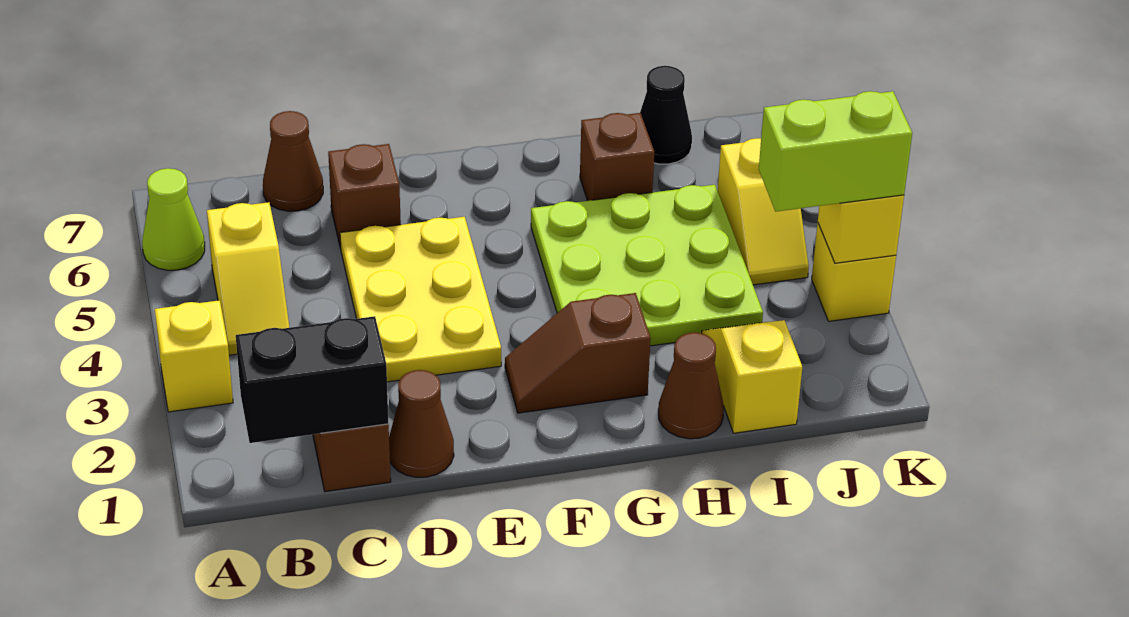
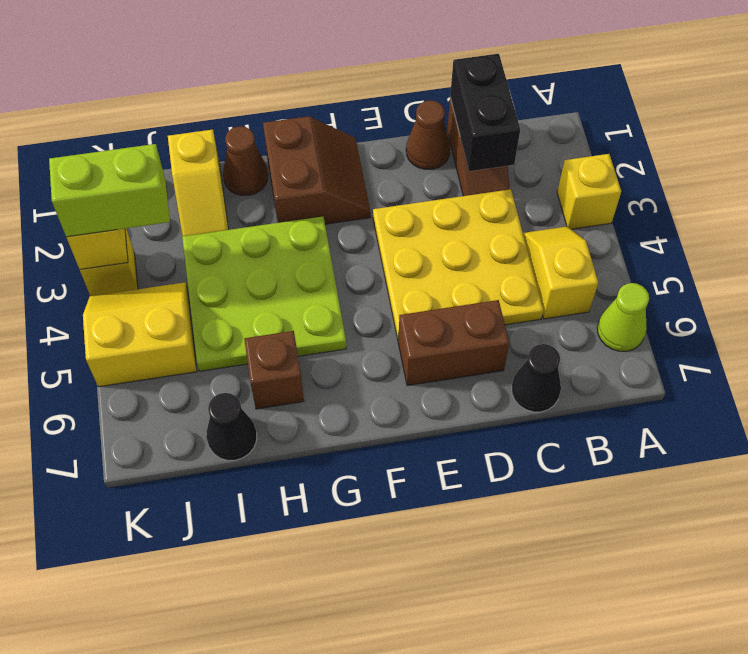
black 1x2 brick [236,316,389,443] -> black 1x2 brick turned to [450,54,520,171]
brown 1x1 cone [263,111,323,211] -> black 1x1 cone [511,344,561,412]
yellow 2x3 plate [340,217,501,382] -> yellow 3x3 plate [373,189,543,340]
brown 1x1 brick [328,144,401,249] -> brown 1x2 brick [398,300,509,386]
brown 1x2 slope [505,293,651,413] -> brown 2x2 slope [263,116,371,224]
yellow 1x2 slope [718,138,809,285] -> yellow 2x2 slope [83,282,197,387]

